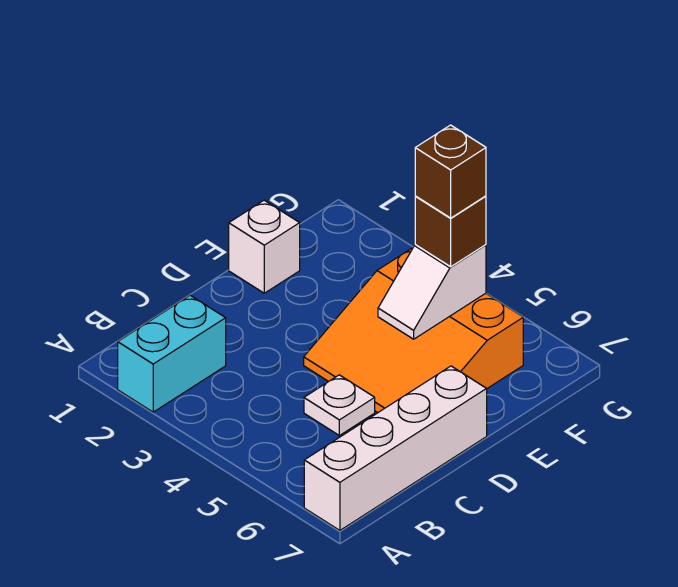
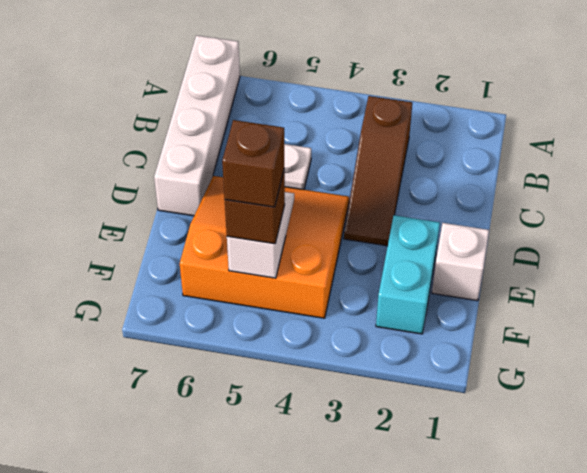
cyan 1x2 brick [118,295,226,412] -> cyan 1x2 brick moved to [376,215,440,334]
none -> brown 1x3 slope [344,96,412,246]

